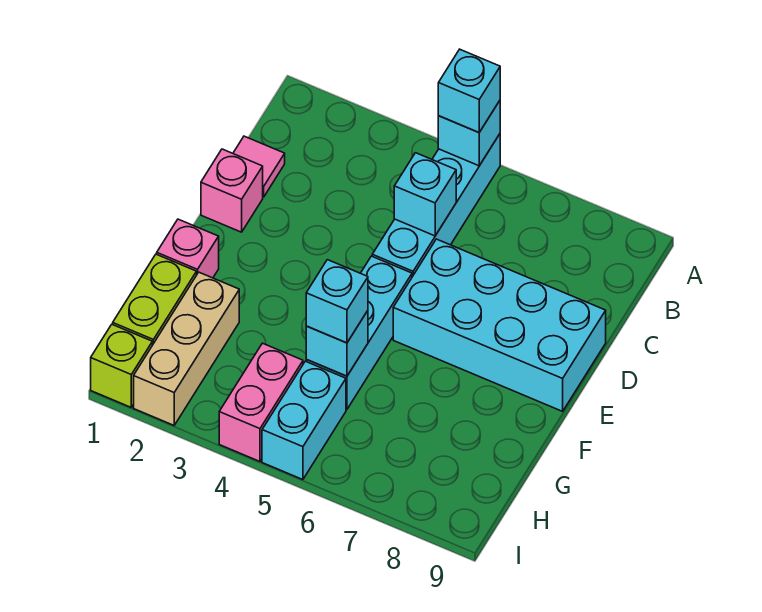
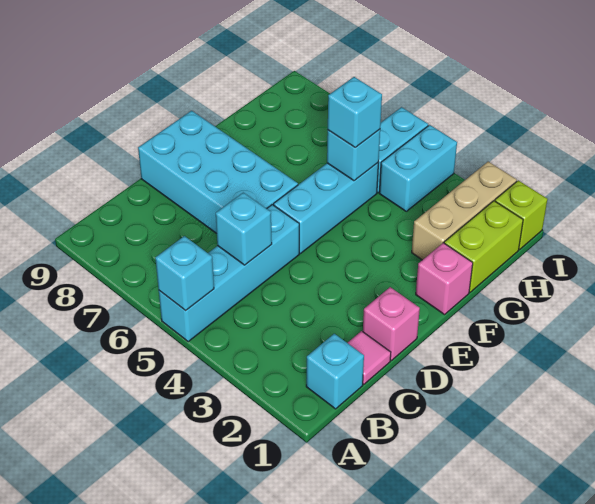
cyan 1x1 brick [438,49,500,132] -> cyan 1x1 brick moved to [306,334,364,409]
pink 1x2 brick [219,343,303,461] -> cyan 1x2 brick [379,125,457,211]

